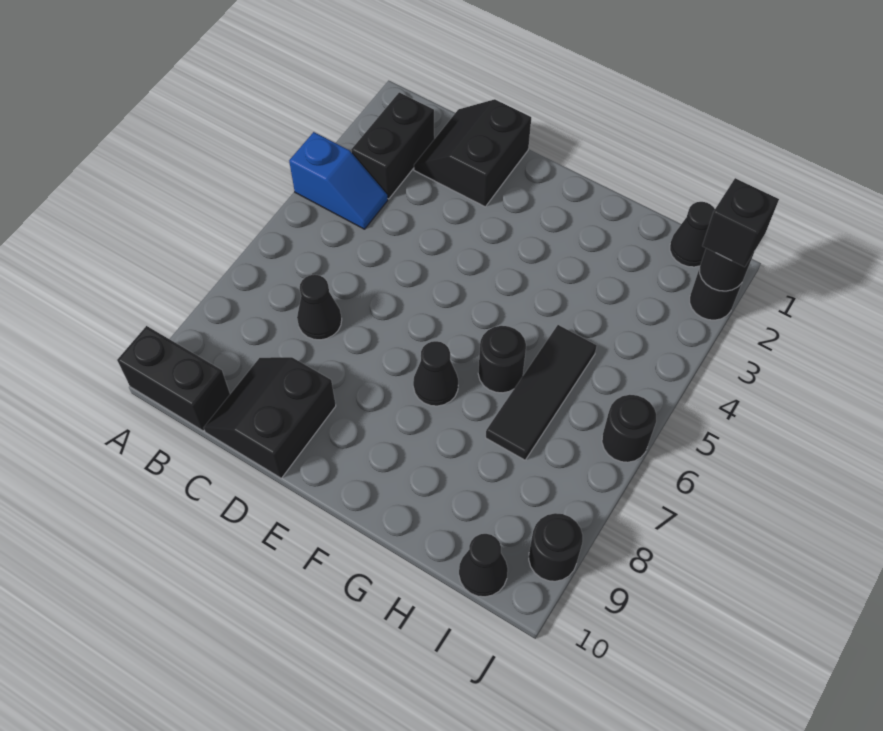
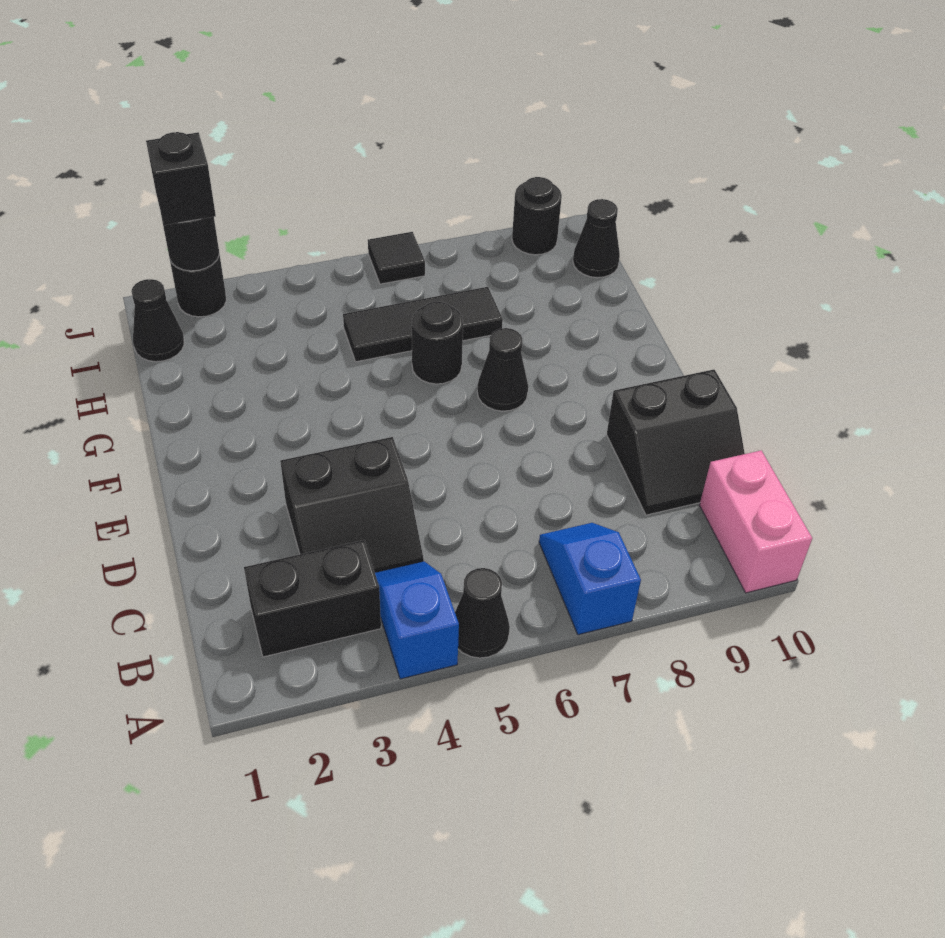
none -> blue 1x2 slope [539,523,641,635]
black 1x2 brick [117,326,230,431] -> pink 1x2 brick [700,450,812,593]
black 2x2 slope [414,99,531,207] -> black 2x2 slope moved to [280,437,424,573]
black 1x1 cone [297,275,342,340] -> black 1x1 cone moved to [455,568,510,658]
black 1x1 round brick [602,395,656,462] -> black 1x1 tile [368,232,425,284]

